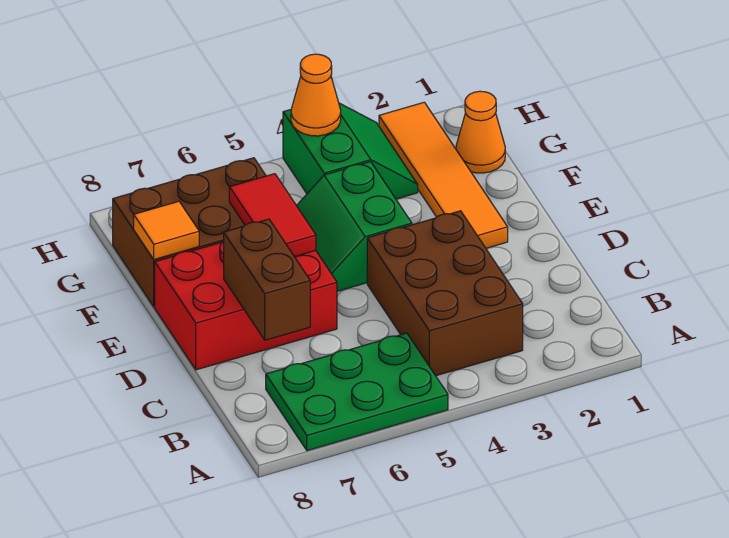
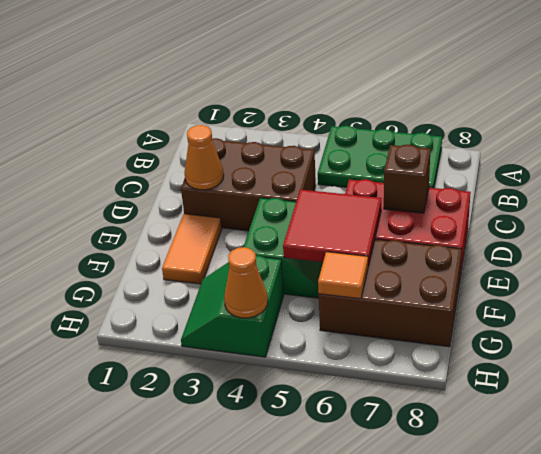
brown 2x3 brick [367,211,523,376] -> brown 2x3 brick turned to [181,138,316,231]
brown 1x2 brick [224,219,310,340] -> brown 1x1 brick [384,145,430,213]
orange 1x4 tile [379,102,508,248] -> orange 1x2 tile [162,214,222,284]
red 1x2 tile [229,174,316,257] -> red 2x2 tile [283,190,381,266]
orange 1x1 tile [134,201,199,259] -> orange 1x1 tile moved to [318,252,368,299]
orange 1x1 cone [456,91,505,173] -> orange 1x1 cone moved to [184,125,224,190]

